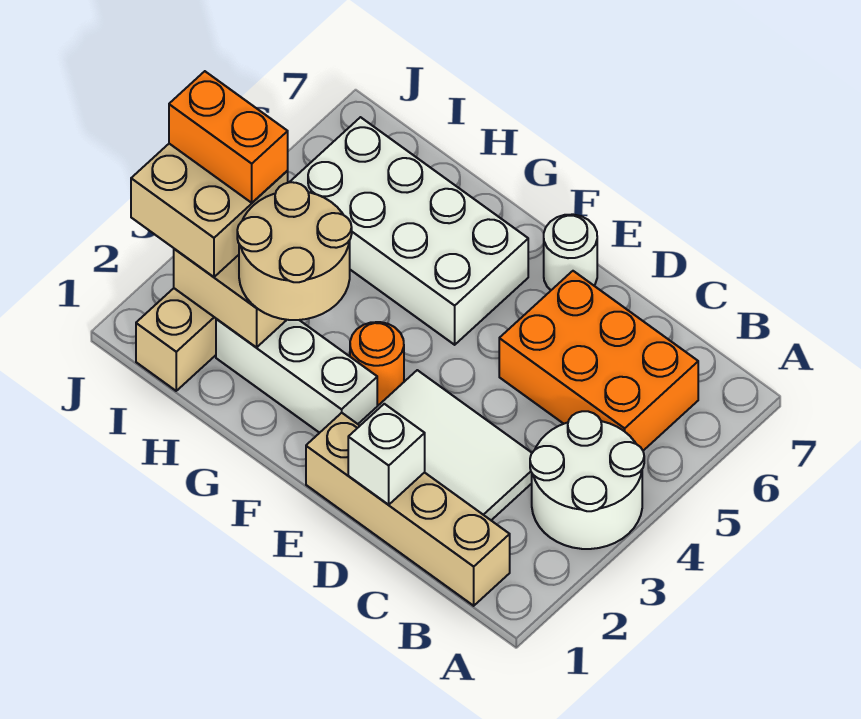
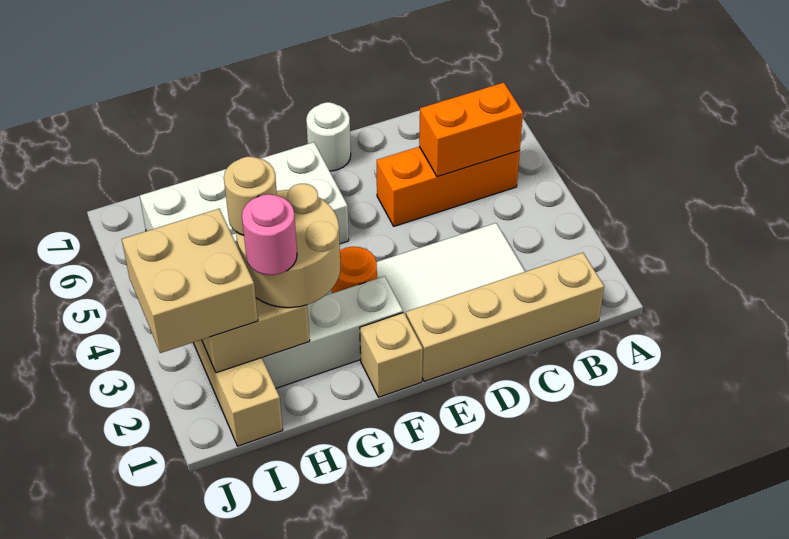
white 2x2 round brick [530,411,644,549] -> none
orange 2x3 brick [499,271,698,451] -> orange 1x3 brick [377,147,520,226]
white 1x1 brick [348,404,425,505] -> none
none -> tan 1x1 brick [360,313,423,397]
none -> pink 1x1 round brick [242,194,297,275]
none -> tan 1x1 round brick [224,157,277,235]
orange 1x2 brick [169,71,288,203] -> orange 1x2 brick moved to [419,83,523,177]

